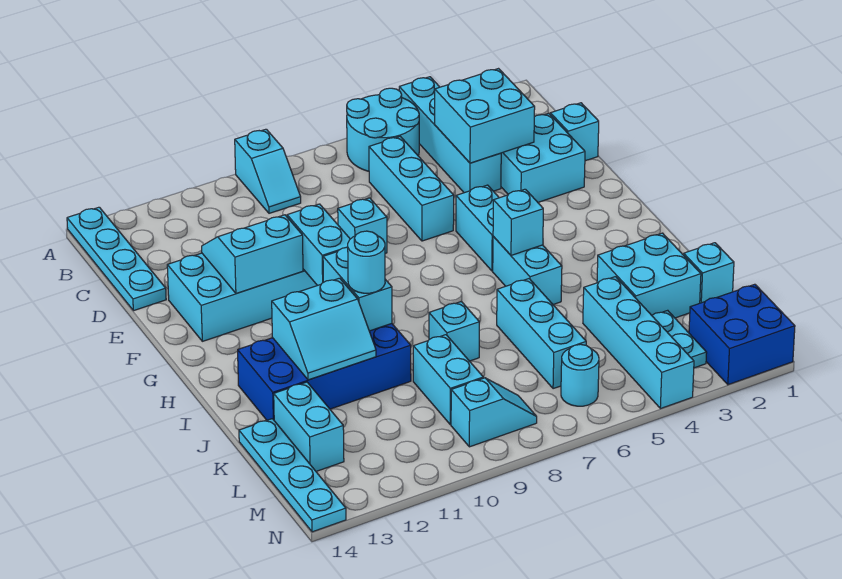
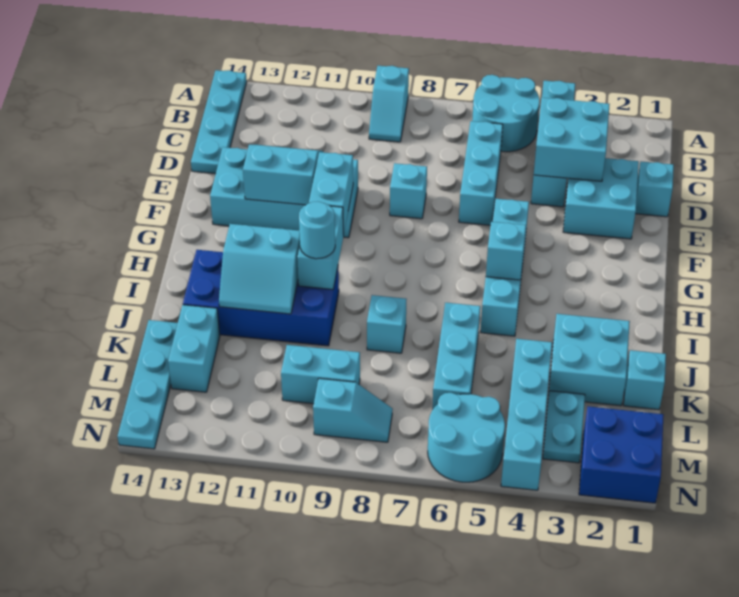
cyan 1x2 brick [413,335,483,424] -> cyan 1x2 brick turned to [281,345,360,404]
cyan 1x1 round brick [561,344,599,406] -> cyan 2x2 round brick [428,393,505,482]

